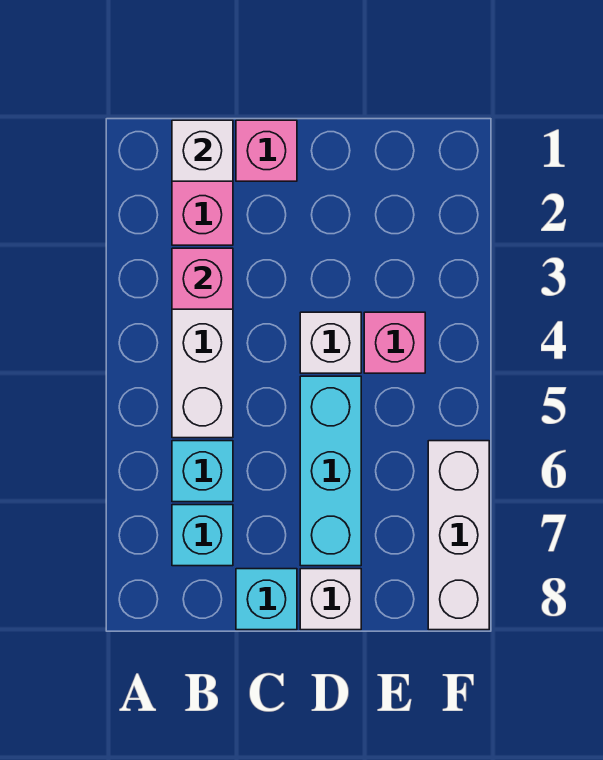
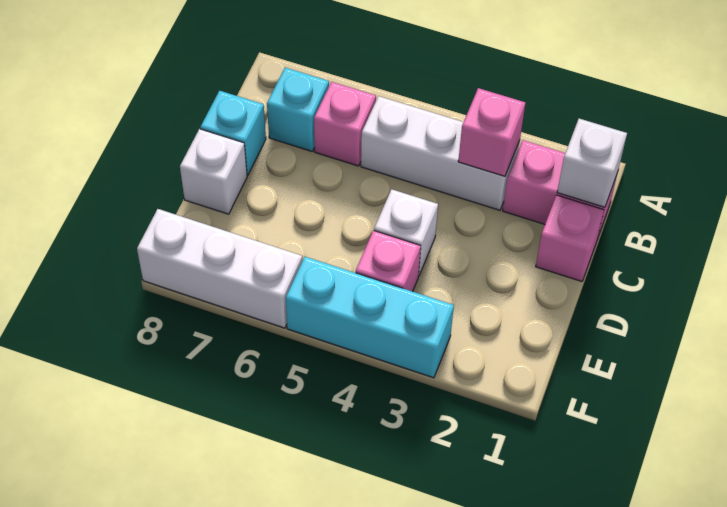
cyan 1x1 brick [172,441,233,502] -> pink 1x1 brick [314,82,376,166]
cyan 1x3 brick [300,376,361,566] -> cyan 1x3 brick moved to [286,257,454,378]

